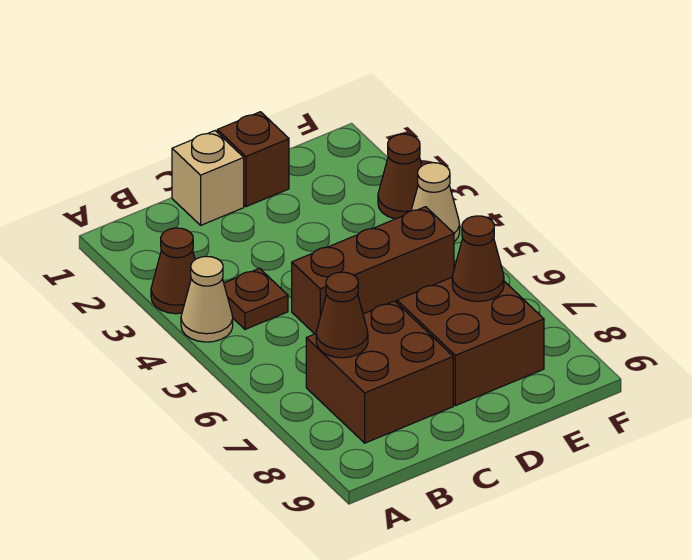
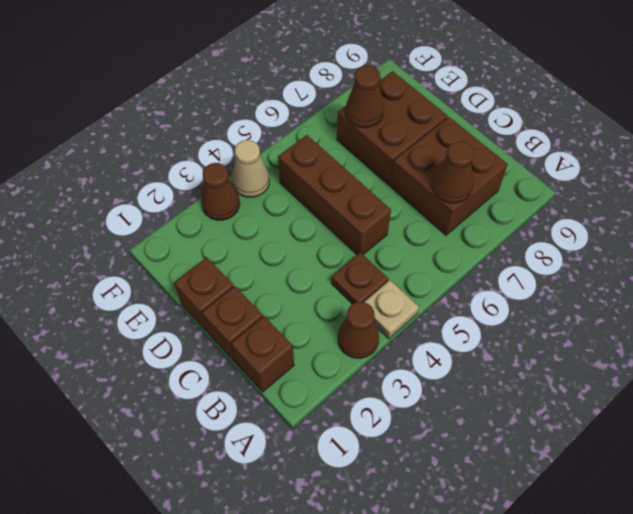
tan 1x1 cone [181,256,233,342] -> tan 1x1 plate [365,280,419,339]
none -> brown 1x1 brick [231,316,294,392]
tan 1x1 brick [172,131,244,225] -> brown 1x1 brick [202,286,263,361]

